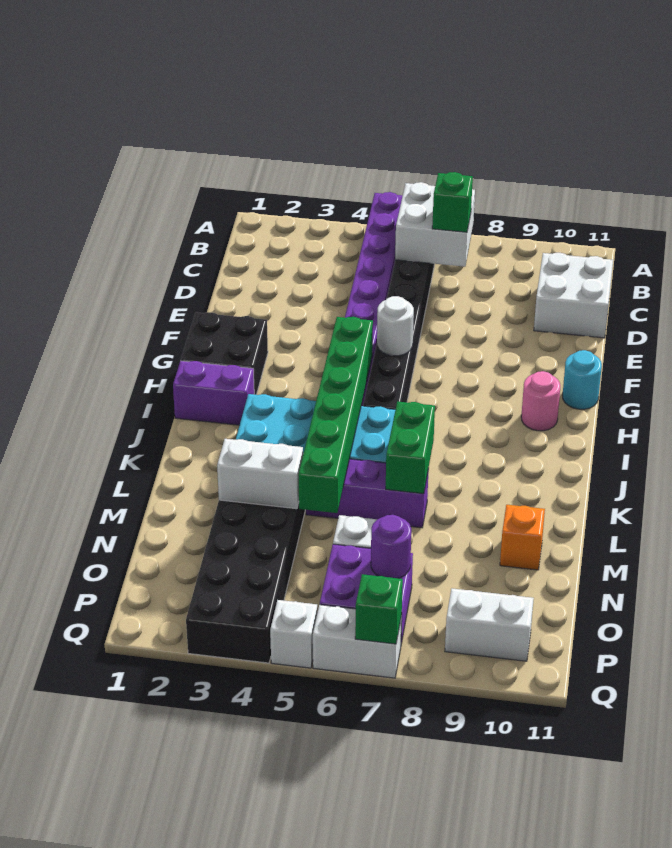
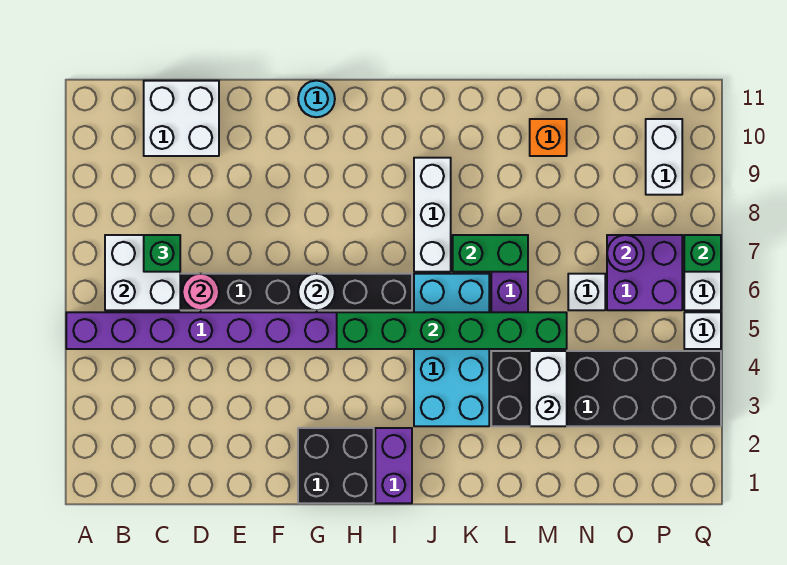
pink 1x1 round brick [521,371,560,431] -> pink 1x1 round brick moved to [182,274,219,310]
none -> white 1x3 brick [414,158,451,272]

